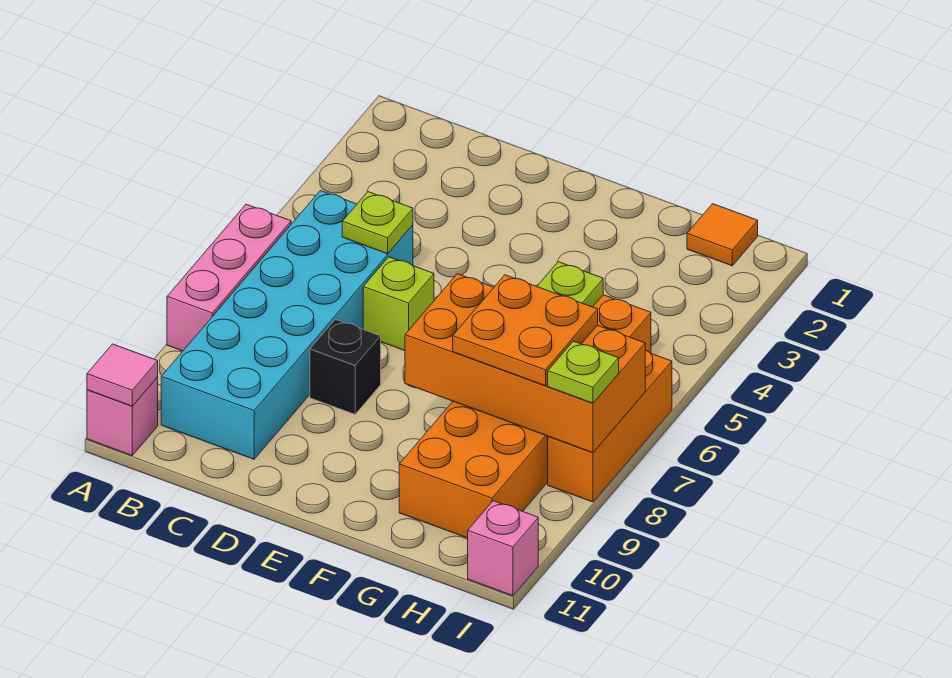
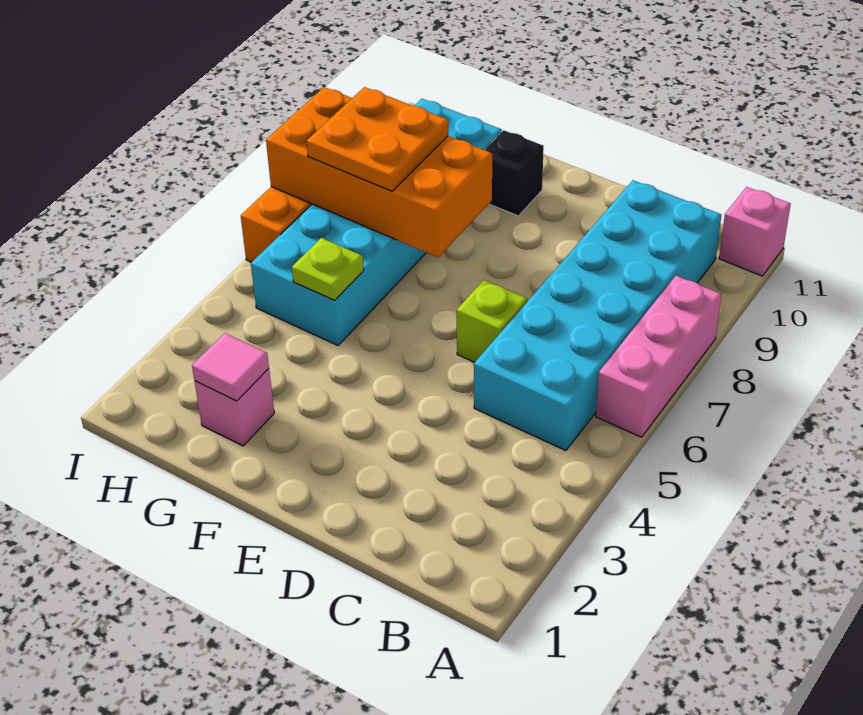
pink 1x1 tile [87,344,158,406] -> pink 1x1 tile moved to [192,333,269,401]
lime 1x1 plate [342,192,413,254] -> none
black 1x1 brick [310,319,381,414] -> black 1x1 brick moved to [485,130,544,216]
orange 2x6 brick [399,295,651,538] -> cyan 2x6 brick [251,99,502,345]
orange 1x1 tile [687,204,758,266] -> none
lime 1x1 plate [548,341,619,403] -> none
pink 1x1 brick [468,501,538,596] -> pink 1x1 brick moved to [194,369,274,446]

